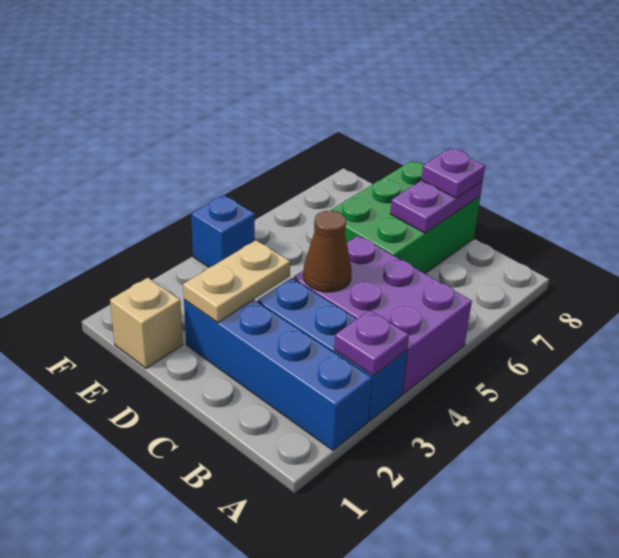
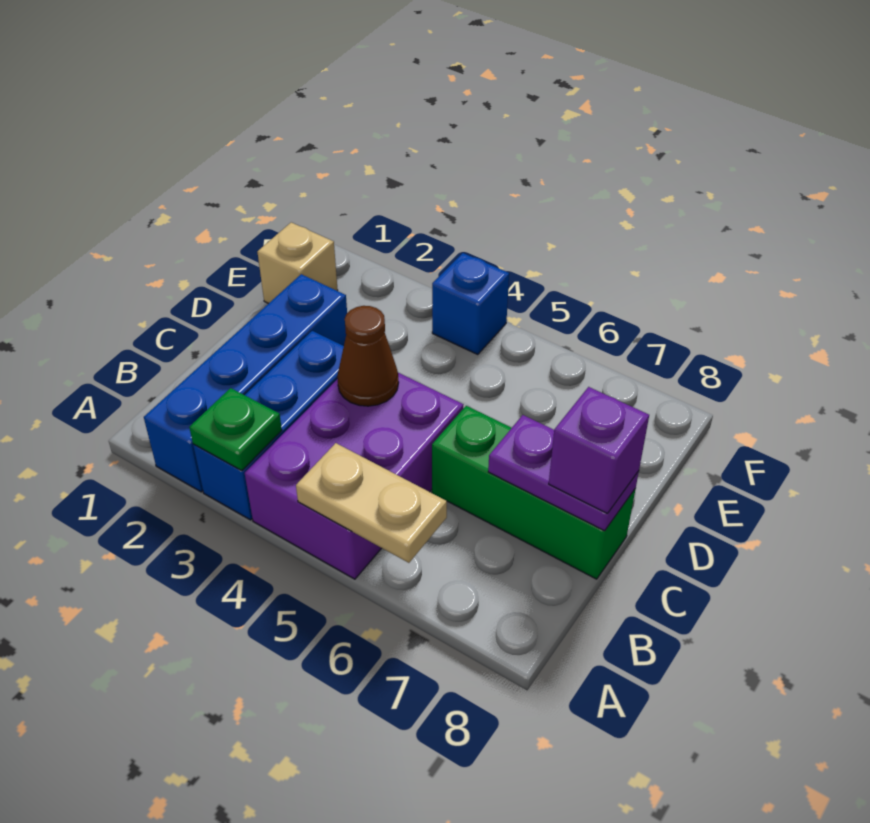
purple 1x1 plate [334,310,409,375] -> green 1x1 plate [189,388,282,471]
green 2x3 brick [330,161,480,273] -> green 1x3 brick [432,406,636,579]
purple 1x1 plate [421,149,485,198] -> purple 1x1 brick [549,387,649,514]
tan 1x2 plate [183,240,290,322] -> tan 1x2 plate moved to [296,443,447,563]

